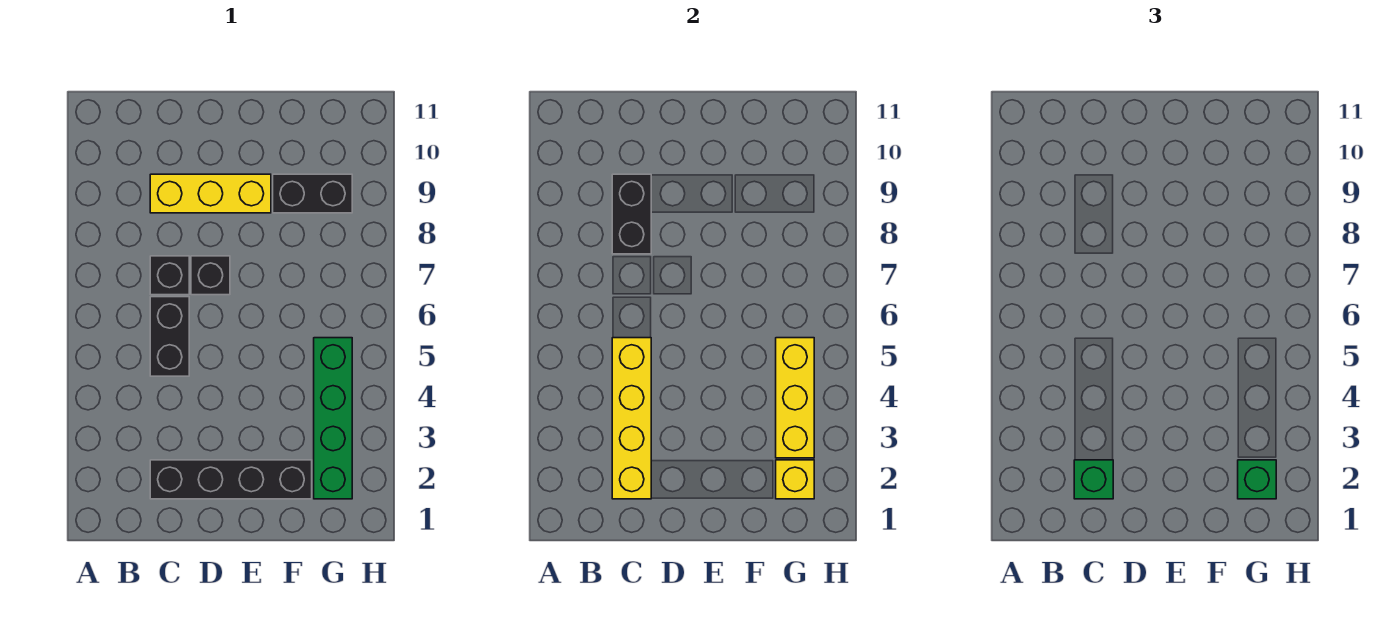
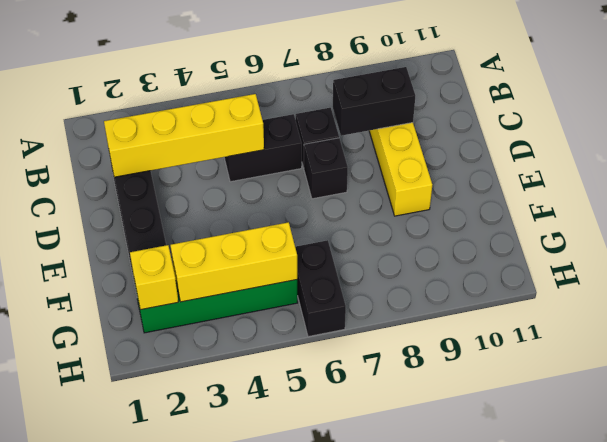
green 1x1 brick [1074,460,1113,499] -> none
black 1x2 brick [273,174,352,213] -> black 1x2 brick moved to [295,240,346,337]
green 1x1 brick [1238,460,1276,499] -> none

